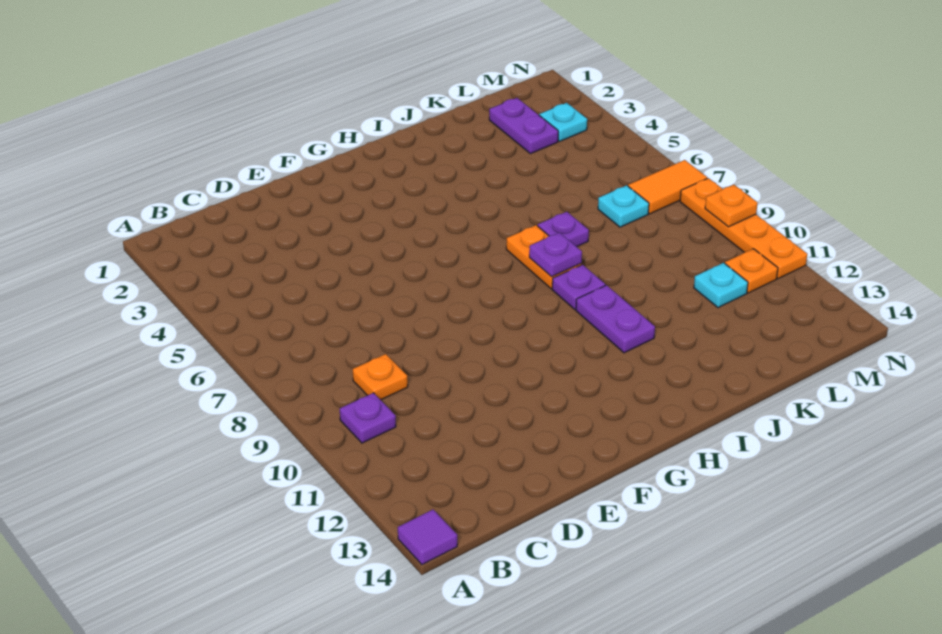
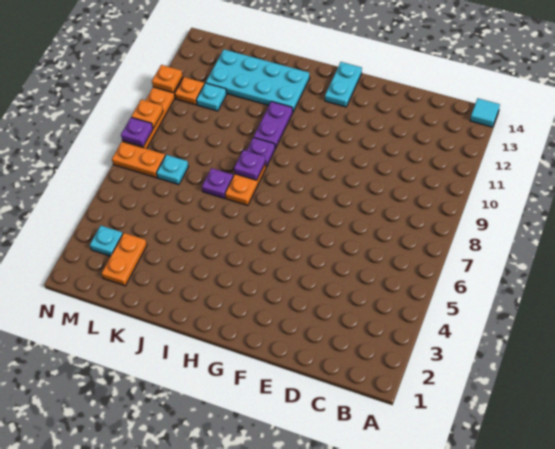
purple 1x1 tile [398,510,457,565] -> cyan 1x1 tile [470,98,500,127]
purple 1x1 plate [340,393,396,443] -> purple 1x1 plate moved to [121,117,153,146]
orange 1x1 plate [353,354,408,400] -> orange 1x1 plate moved to [152,65,183,93]
none -> cyan 1x2 plate [325,62,362,107]
none -> cyan 2x4 plate [206,49,310,112]
purple 1x2 plate [489,98,558,154] -> orange 1x2 plate [102,233,147,286]
orange 1x2 tile [628,160,707,214] -> orange 1x2 plate [112,142,165,178]

